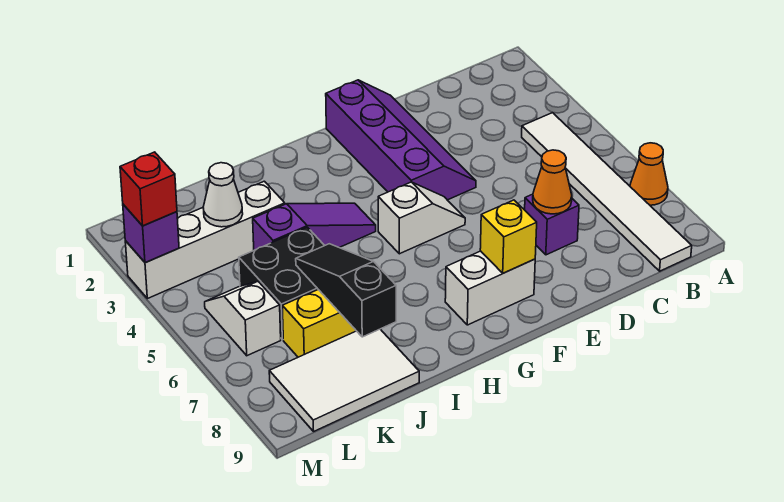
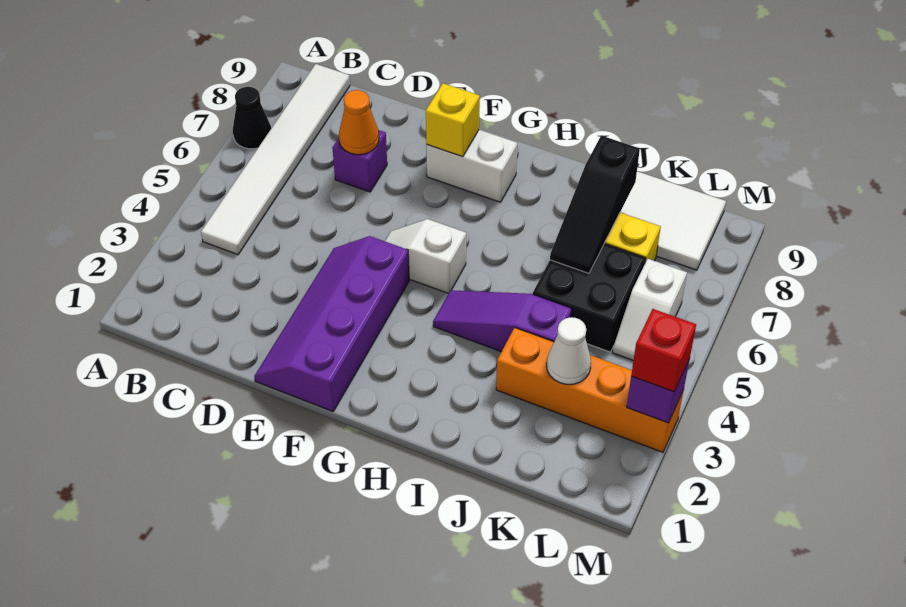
orange 1x1 cone [630,143,668,205] -> black 1x1 cone [233,87,271,149]
white 1x4 brick [125,181,285,299] -> orange 1x4 brick [496,328,684,452]

